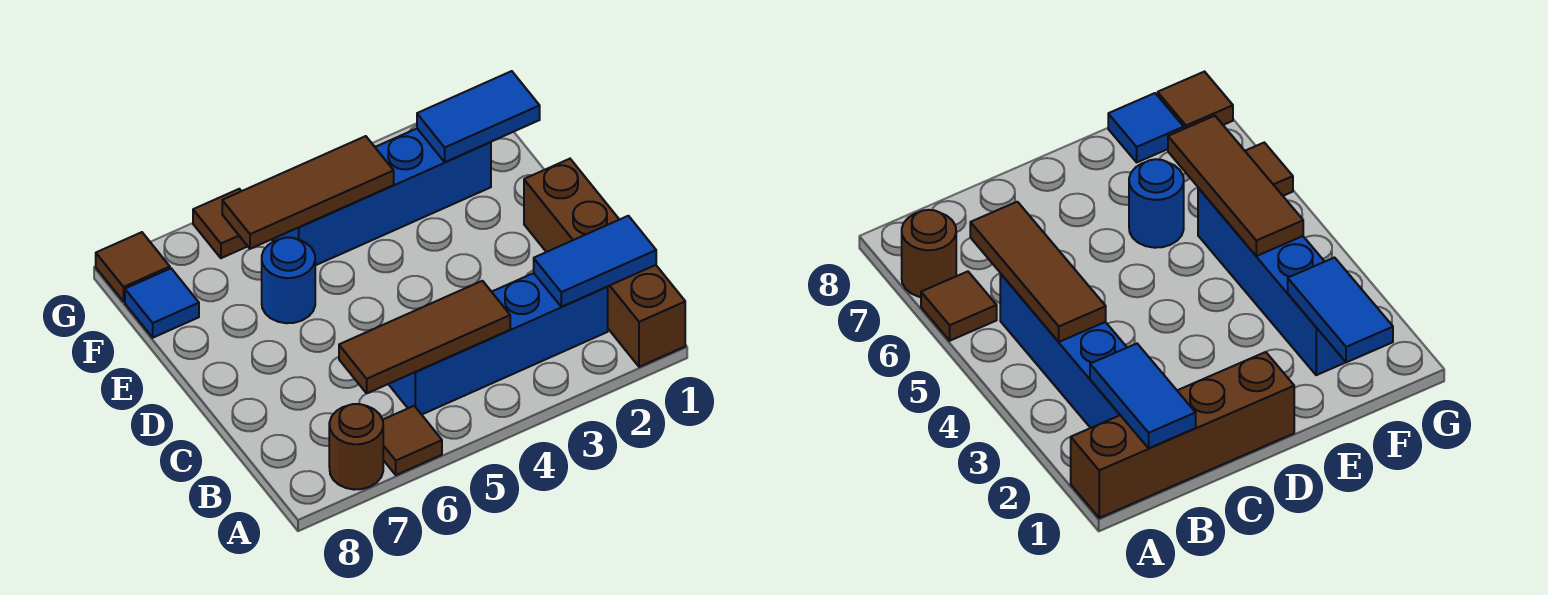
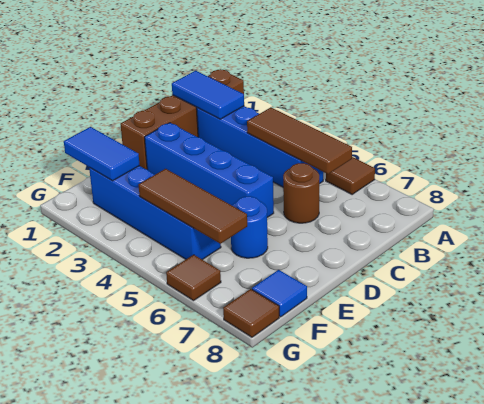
brown 1x1 round brick [329,404,383,490] -> brown 1x1 round brick moved to [283,163,319,223]
none -> blue 1x4 brick [145,123,274,217]

